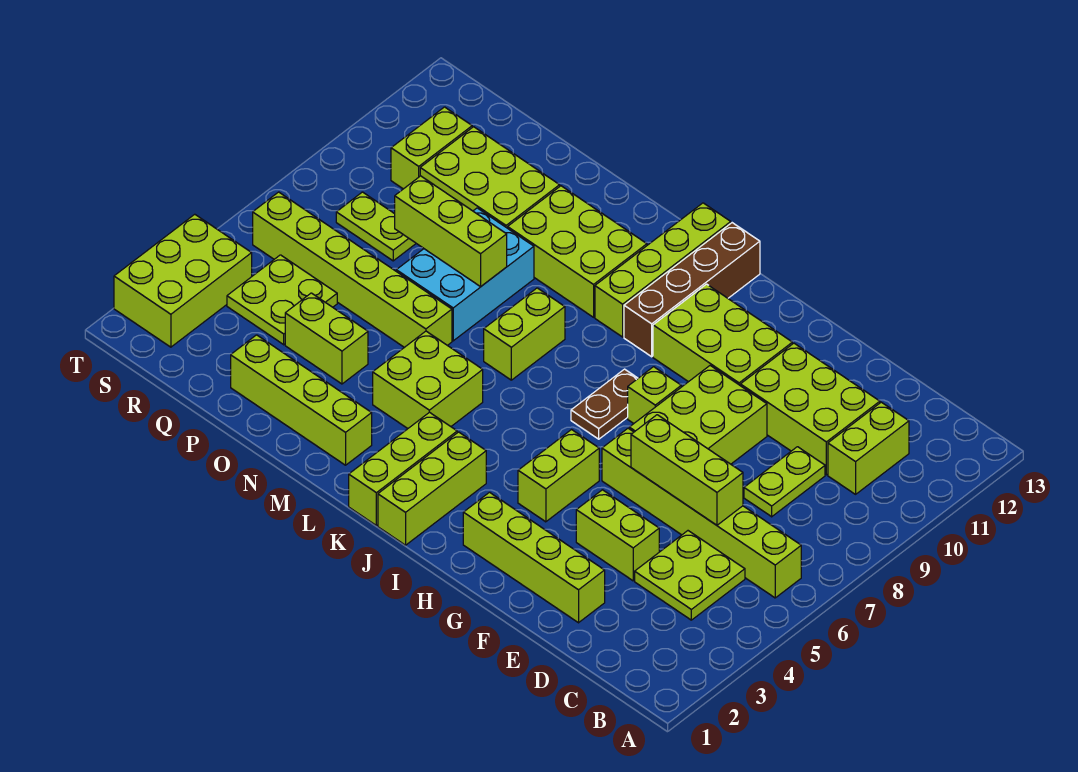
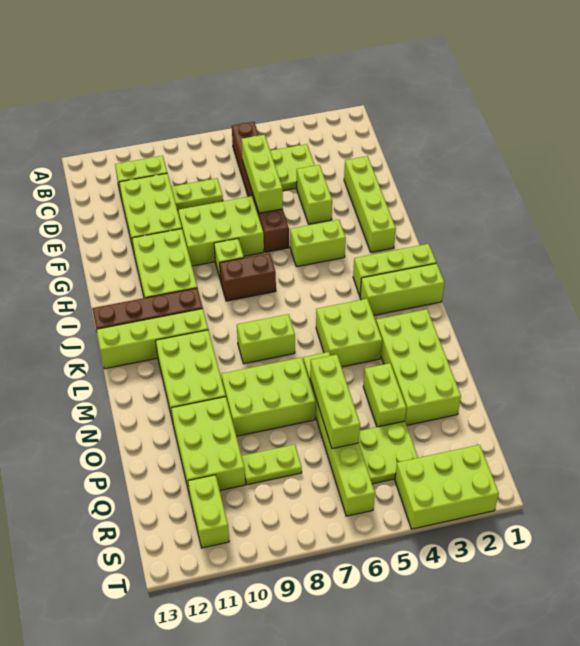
lime 1x6 brick [602,428,801,598] -> brown 1x6 brick [232,122,289,252]
brown 1x2 plate [571,369,638,439] -> brown 1x2 brick [220,253,276,301]
lime 1x4 brick [231,335,372,465] -> lime 2x4 brick [376,309,461,425]
cyan 2x3 brick [396,208,534,341] -> lime 2x3 brick [221,357,316,436]
lime 1x3 brick [395,176,507,287] -> lime 1x3 brick moved to [310,355,360,449]
lime 1x2 plate [336,192,416,261] -> lime 1x2 plate turned to [242,444,302,485]
lime 1x2 brick [391,107,472,189] -> lime 1x2 brick turned to [188,475,229,548]

